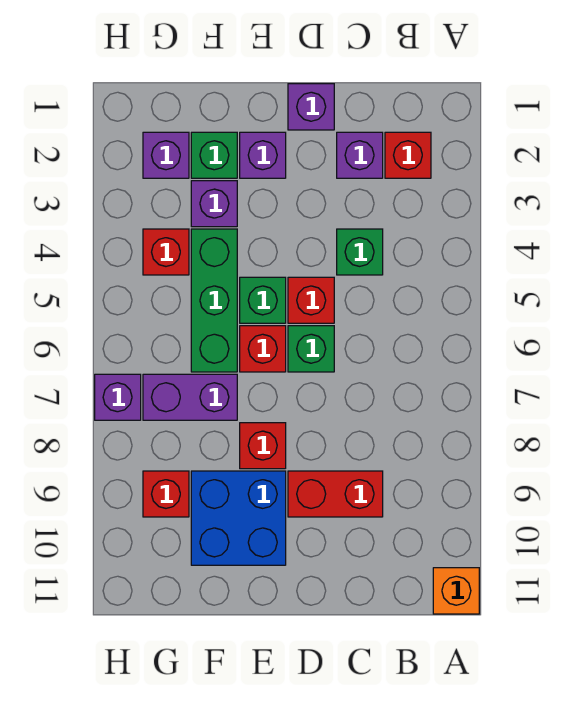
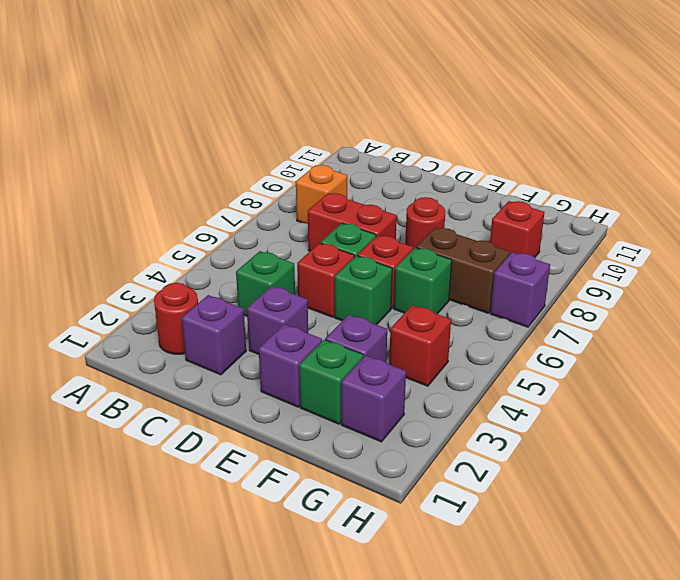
orange 1x1 brick [433,568,479,614] -> orange 1x1 brick moved to [296,165,347,224]
red 1x1 brick [385,132,431,178] -> red 1x1 round brick [154,283,198,354]
red 1x2 brick [288,471,383,517] -> red 1x2 brick moved to [308,193,397,251]
purple 1x1 brick [288,84,334,130] -> purple 1x1 brick moved to [247,286,308,354]
red 1x1 brick [240,423,286,469] -> red 1x1 round brick [405,197,445,249]
blue 2x2 brick [191,471,286,565] -> none
green 1x3 brick [191,229,237,372] -> green 1x1 brick [394,248,452,314]
purple 1x2 brick [143,374,237,420] -> brown 1x2 brick [416,227,510,313]

